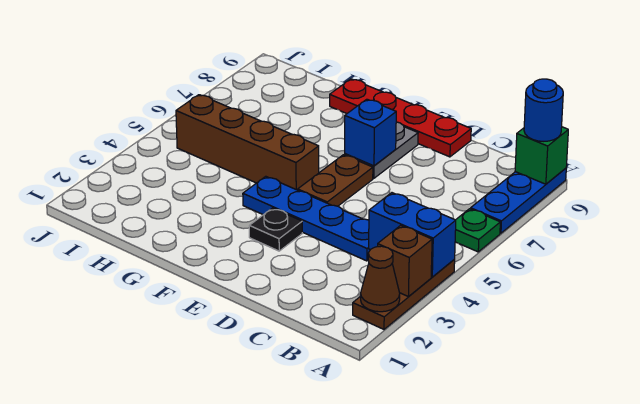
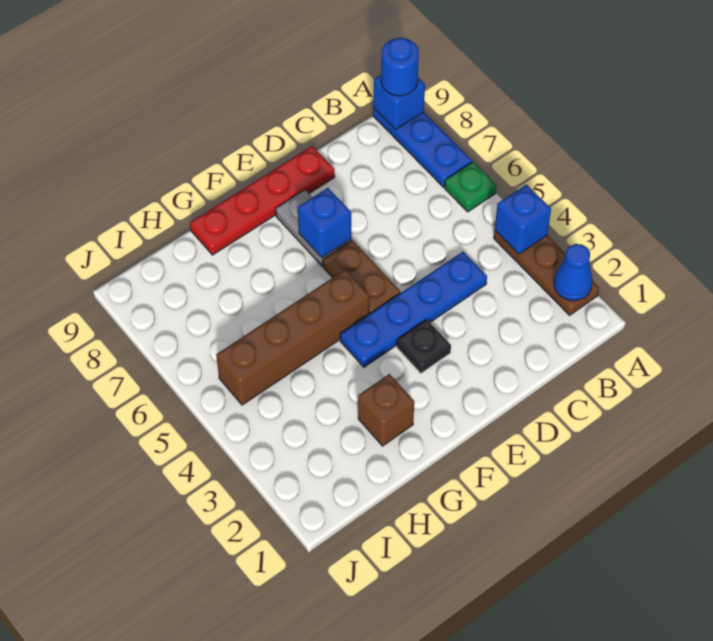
brown 1x1 cone [361,246,400,312] -> blue 1x1 cone [554,244,592,301]
brown 1x1 brick [378,225,432,296] -> brown 1x1 brick moved to [358,374,414,446]
blue 1x2 brick [369,193,456,277] -> blue 1x1 brick [495,184,551,254]
green 1x1 brick [515,127,568,184] -> blue 1x1 brick [373,75,425,130]

